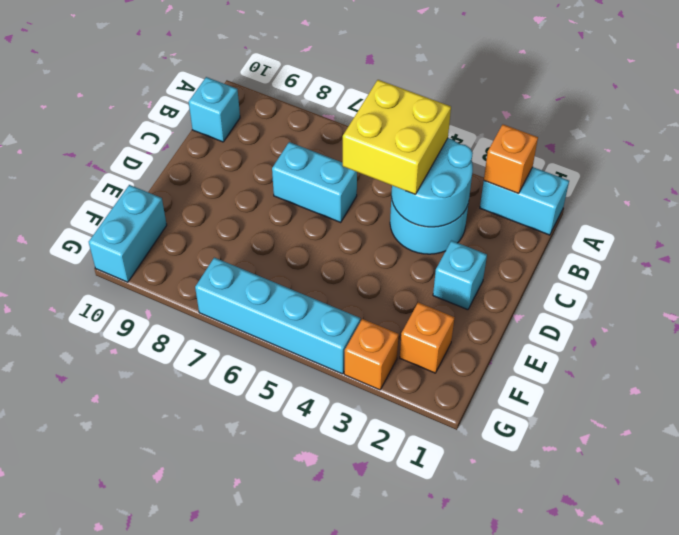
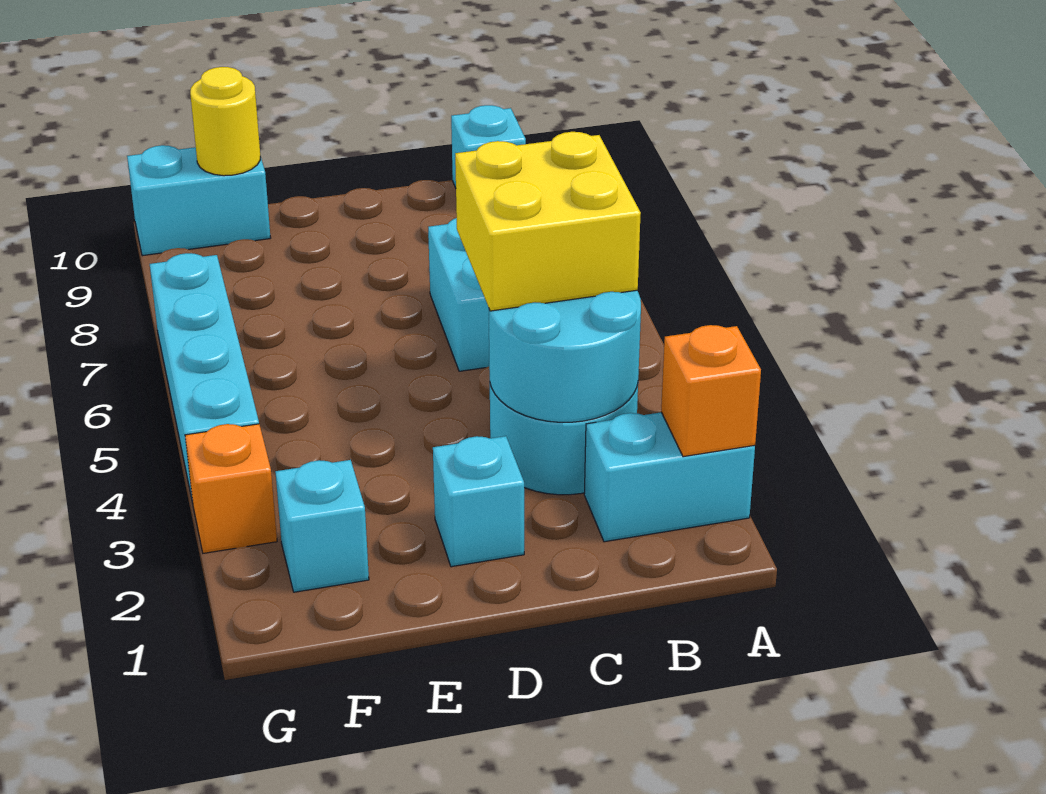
cyan 1x2 brick [480,167,569,235] -> cyan 1x2 brick turned to [584,412,755,542]
orange 1x1 brick [400,303,454,373] -> cyan 1x1 brick [275,460,369,592]
none -> yellow 1x1 round brick [190,67,260,176]

